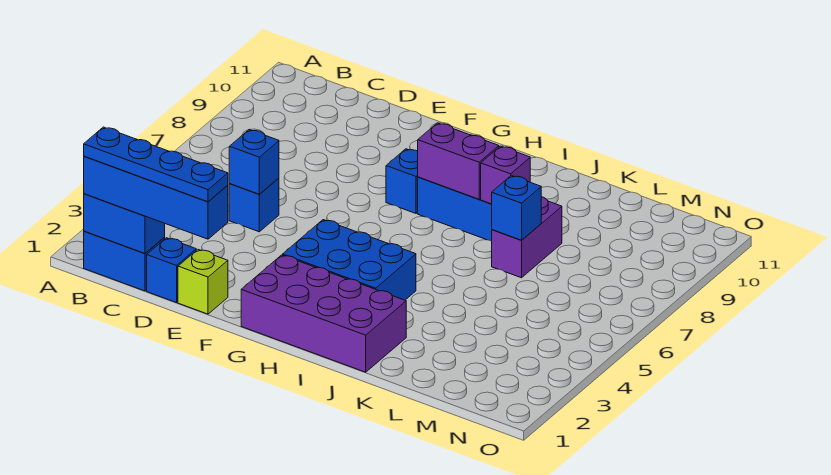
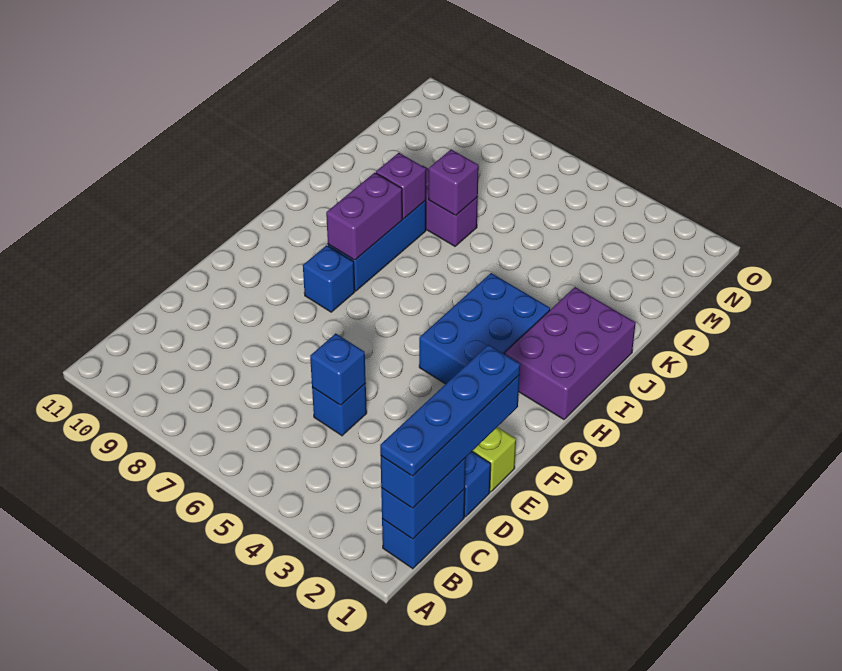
purple 2x4 brick [241,255,406,372] -> purple 2x3 brick [505,287,636,420]
blue 1x1 brick [492,175,541,240] -> purple 1x1 brick [428,149,479,216]

